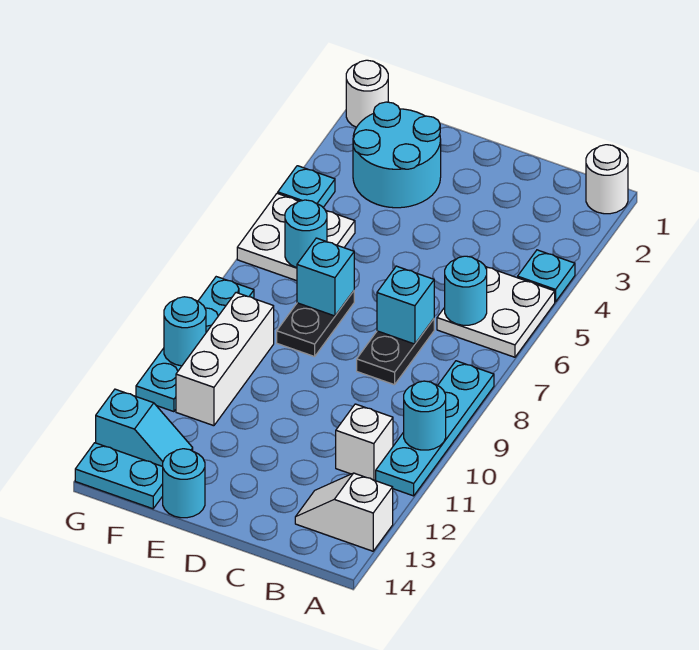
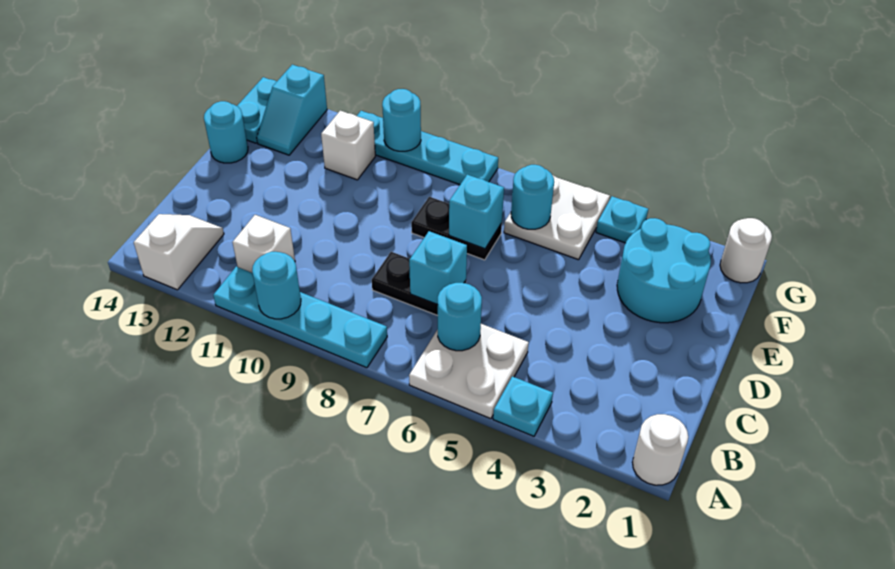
white 1x3 brick [176,293,274,426] -> white 1x1 brick [321,111,375,180]

